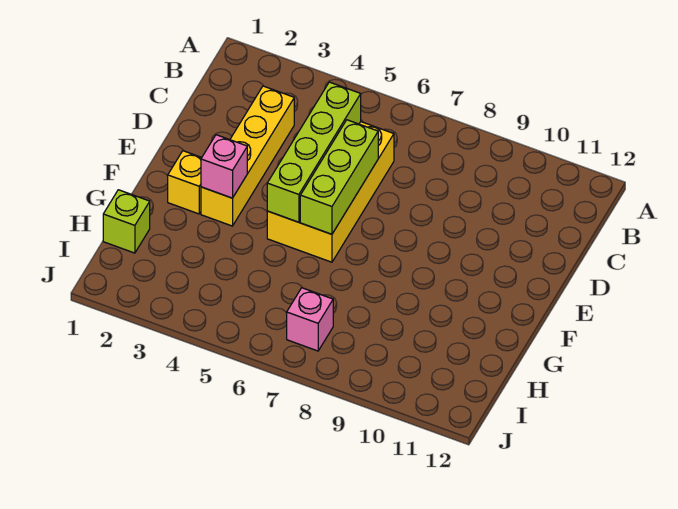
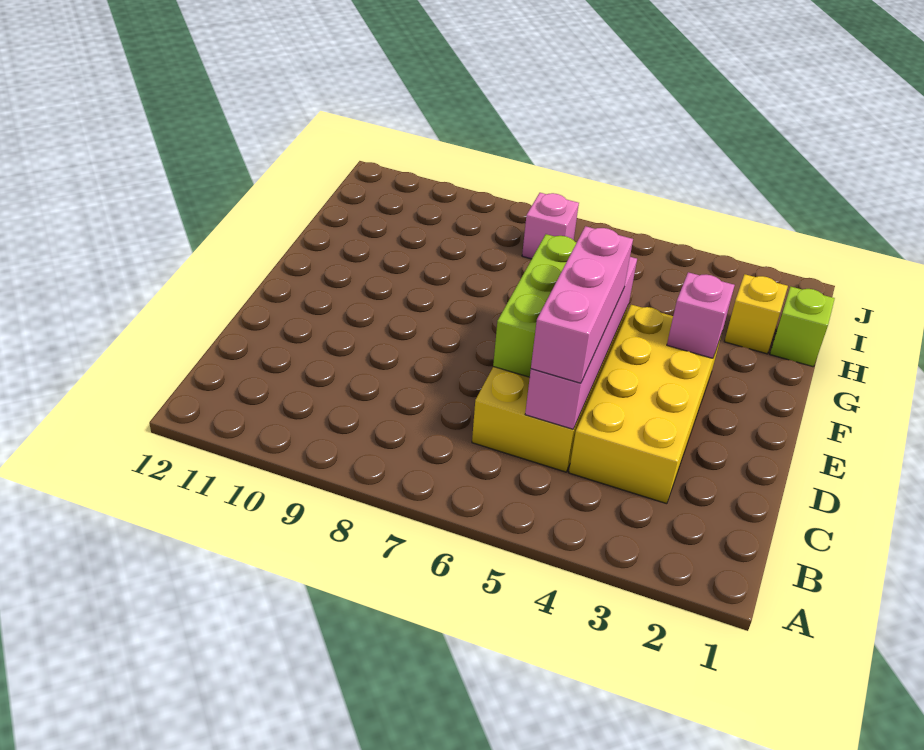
yellow 1x4 brick [201,86,294,226] -> yellow 2x4 brick [569,305,722,504]
lime 1x4 brick [267,82,361,222] -> pink 1x4 brick [525,257,637,429]
none -> pink 1x3 brick [531,226,633,383]
yellow 1x1 brick [168,151,202,214] -> yellow 1x1 brick moved to [724,274,788,354]

